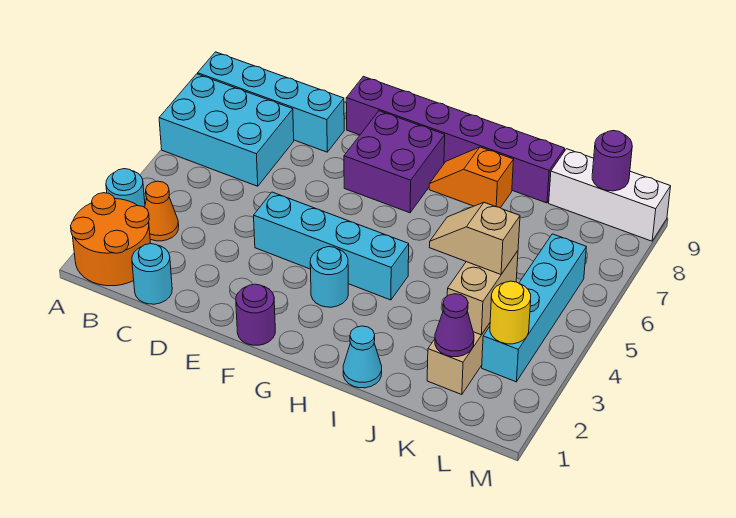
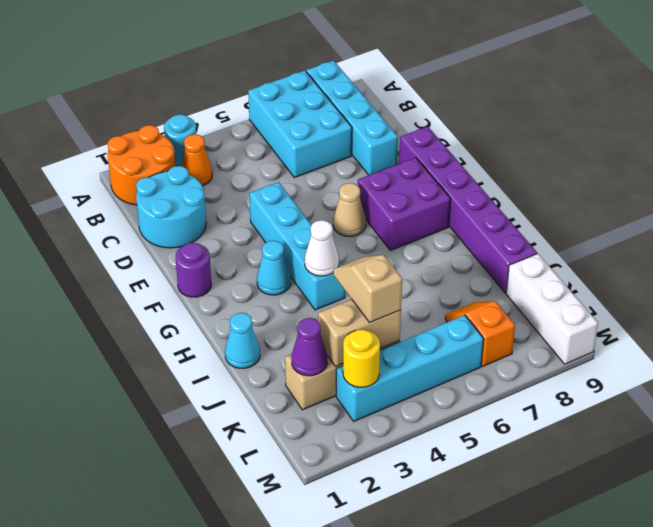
cyan 1x1 round brick [132,244,172,304] -> cyan 2x2 round brick [136,166,206,248]
none -> tan 1x1 cone [333,183,366,236]
cyan 1x1 round brick [310,247,348,307] -> cyan 1x1 cone [257,241,291,295]
none -> white 1x1 cone [305,220,339,276]
orange 1x2 slope [429,147,514,208] -> orange 1x2 slope moved to [445,301,515,366]
purple 1x1 round brick [592,131,632,191] -> none

